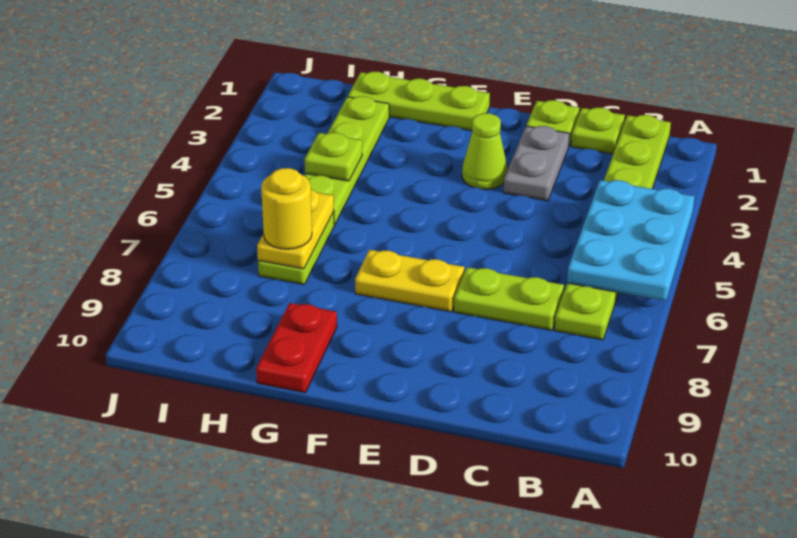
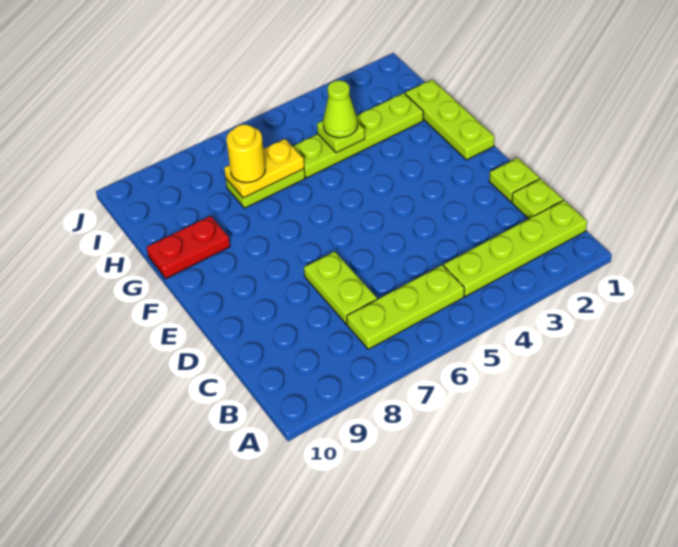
cyan 2x3 plate [567,180,695,301] -> none
grey 1x2 plate [504,126,569,201] -> none
lime 1x1 cone [462,113,508,190] -> lime 1x1 cone moved to [323,80,358,138]
yellow 1x2 plate [355,250,464,312] -> none

